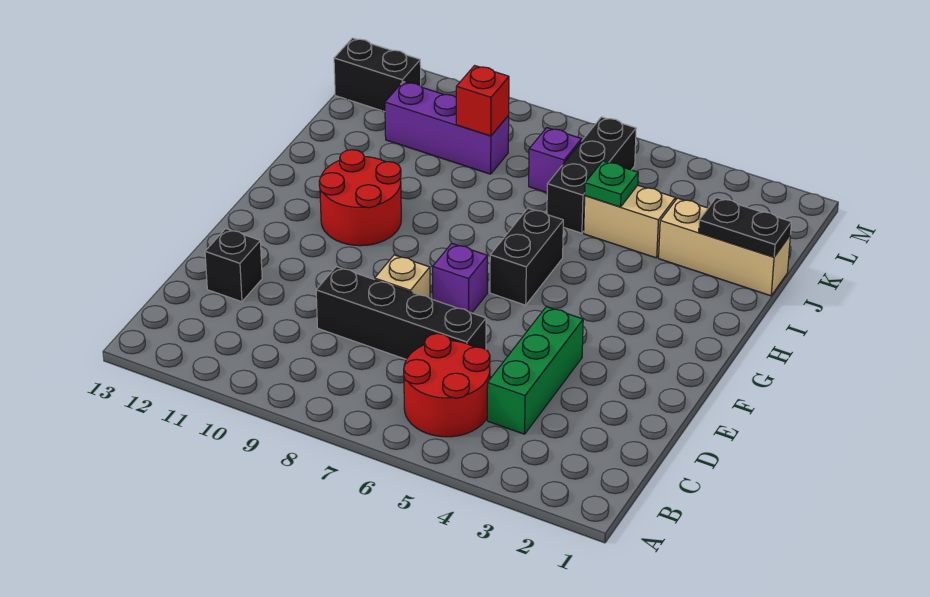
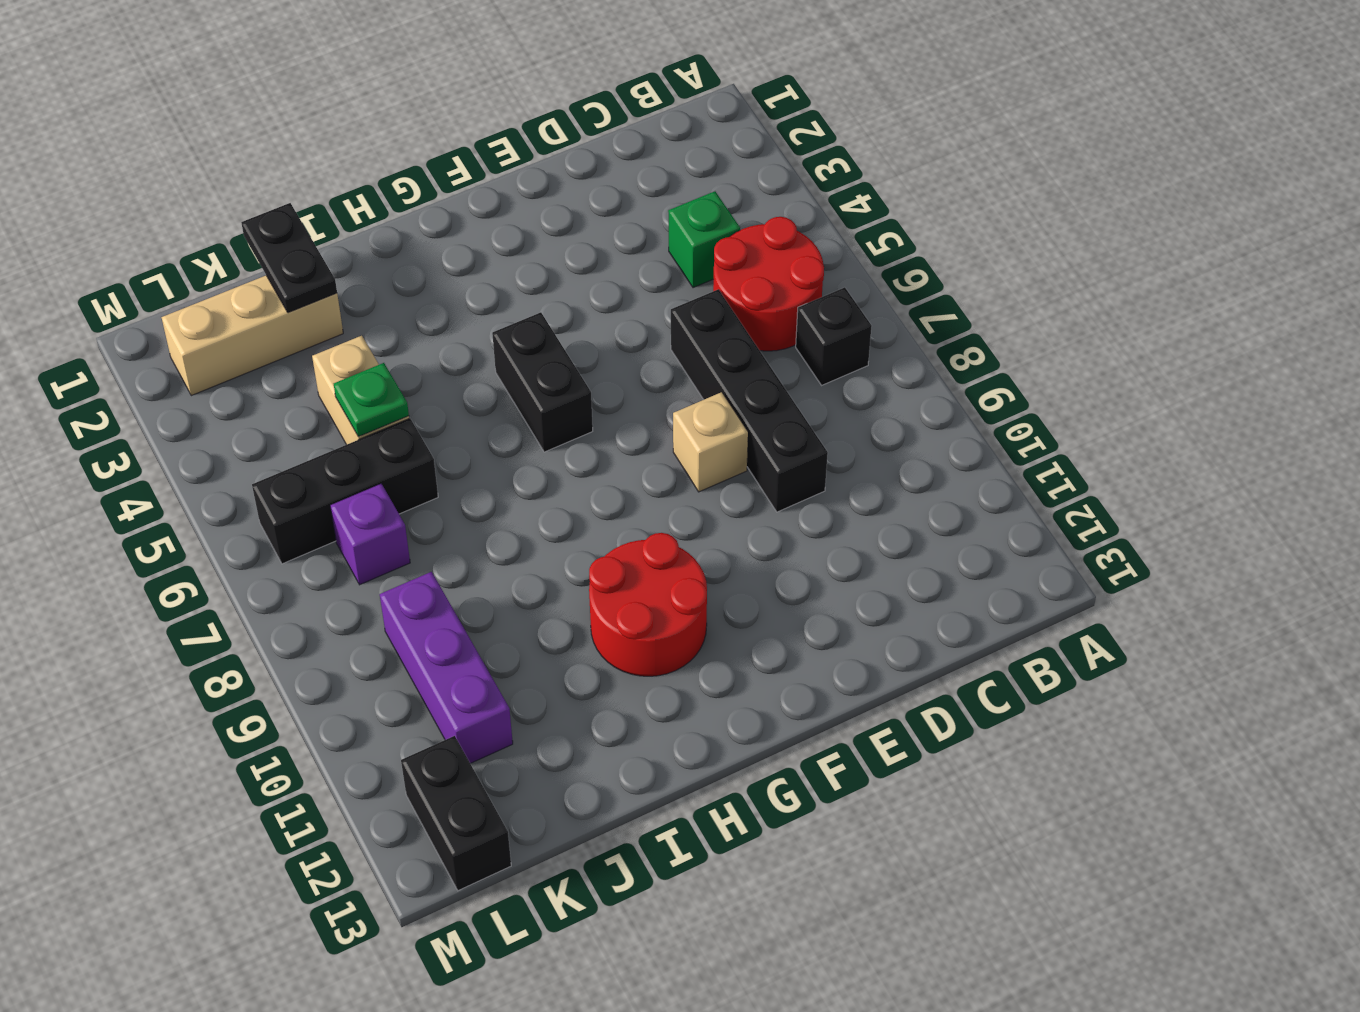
green 1x3 brick [487,307,583,434] -> green 1x1 brick [668,191,740,288]
black 1x1 brick [205,229,262,302] -> black 1x1 brick moved to [796,287,872,385]
purple 1x1 brick [433,243,487,313] -> none
black 1x2 brick [490,208,563,305] -> black 1x2 brick turned to [492,312,593,452]
tan 1x3 brick [659,198,790,296] -> tan 1x3 brick turned to [161,276,343,396]
red 1x1 brick [456,66,509,136] -> none

